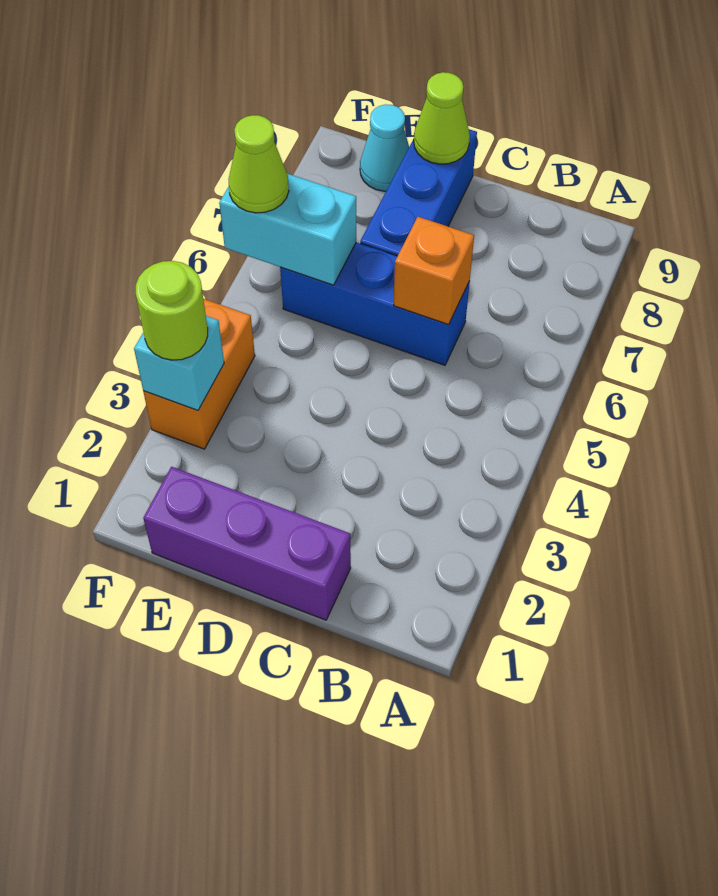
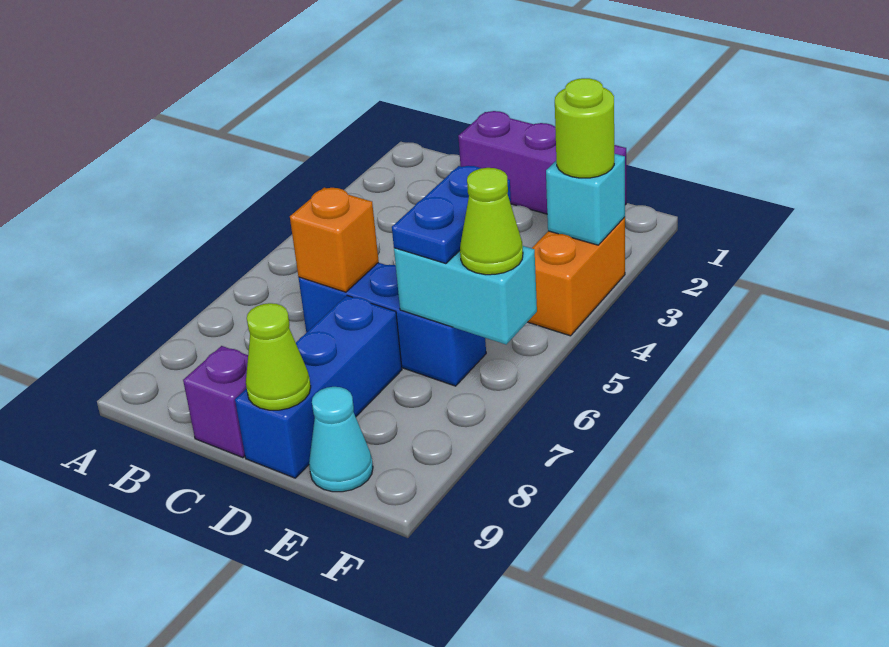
none -> purple 1x1 brick [183,346,248,458]
none -> blue 1x2 plate [392,166,511,264]

